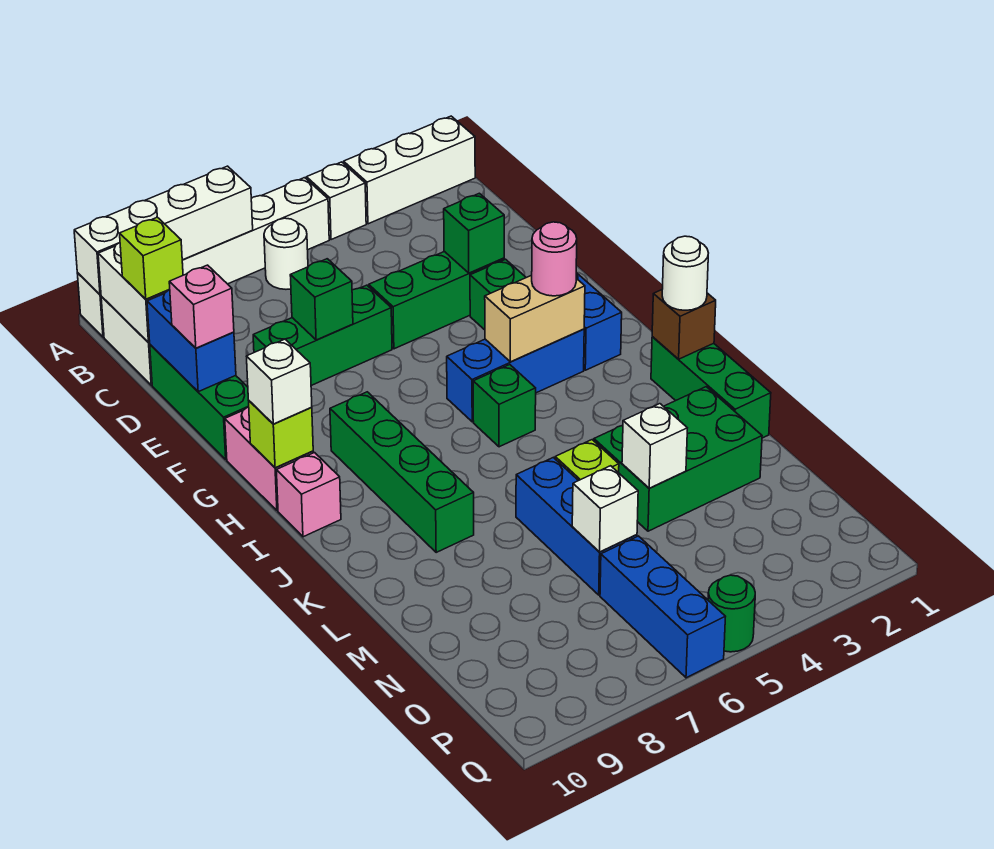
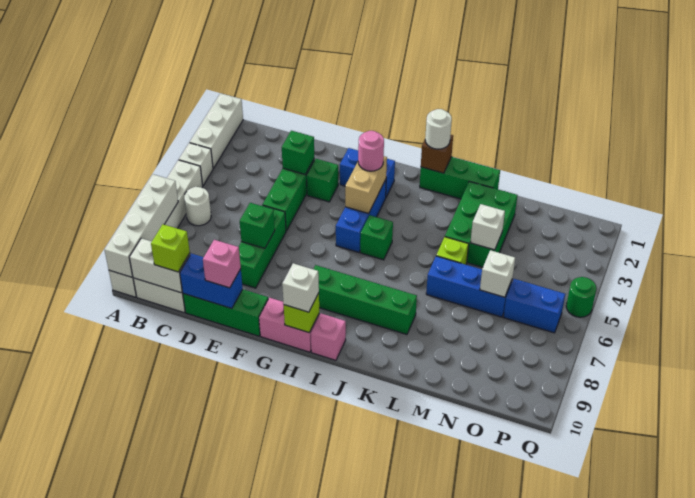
blue 1x3 brick [600,536,725,678] -> blue 1x2 brick [504,279,565,333]

